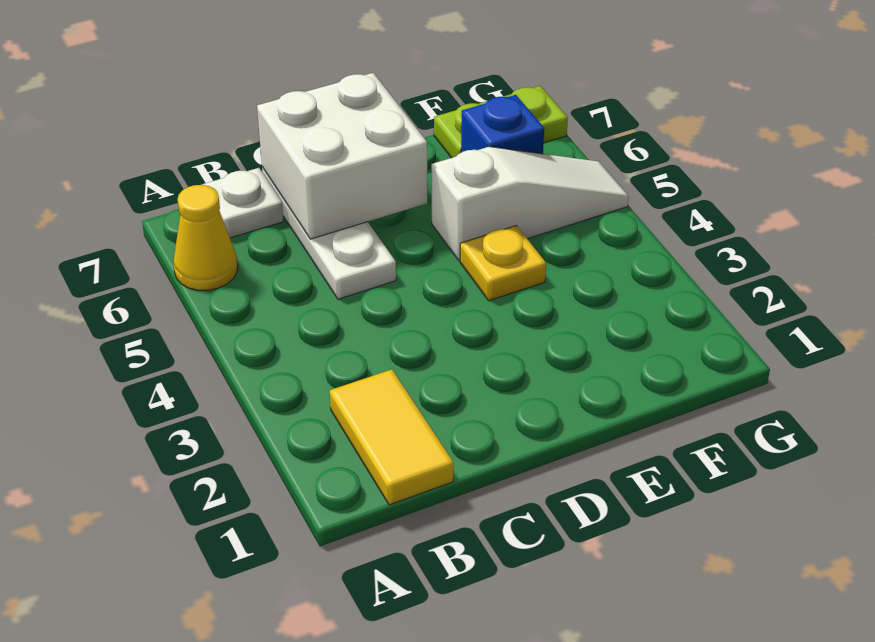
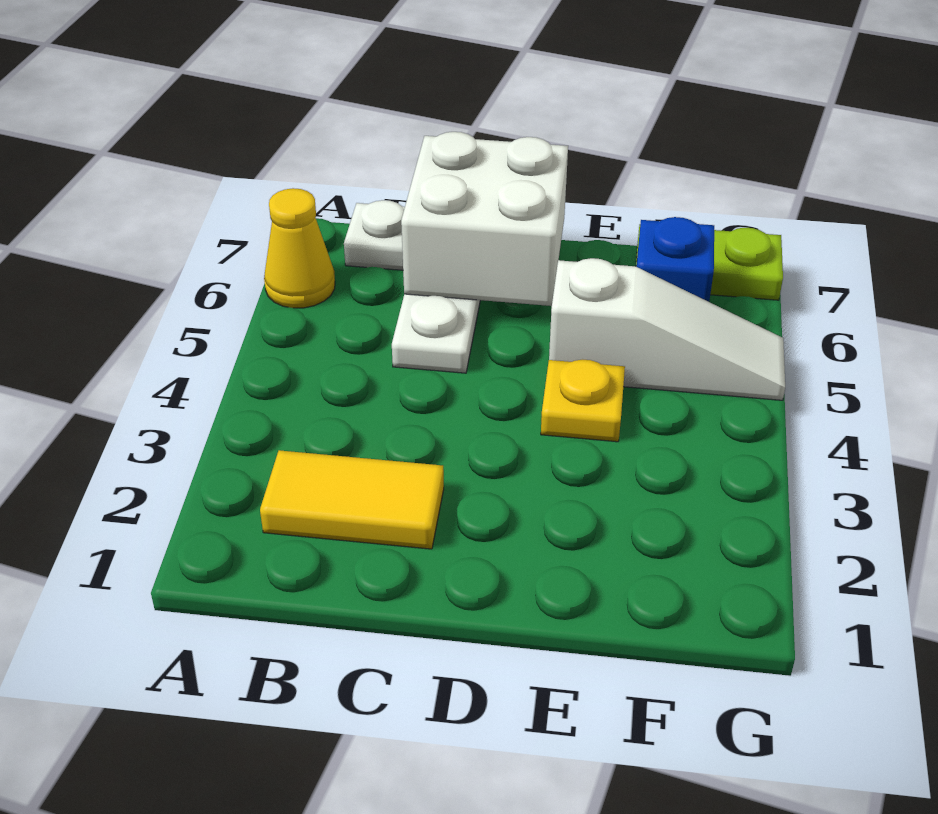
yellow 1x2 tile [330,369,454,505] -> yellow 1x2 tile turned to [260,450,444,549]

